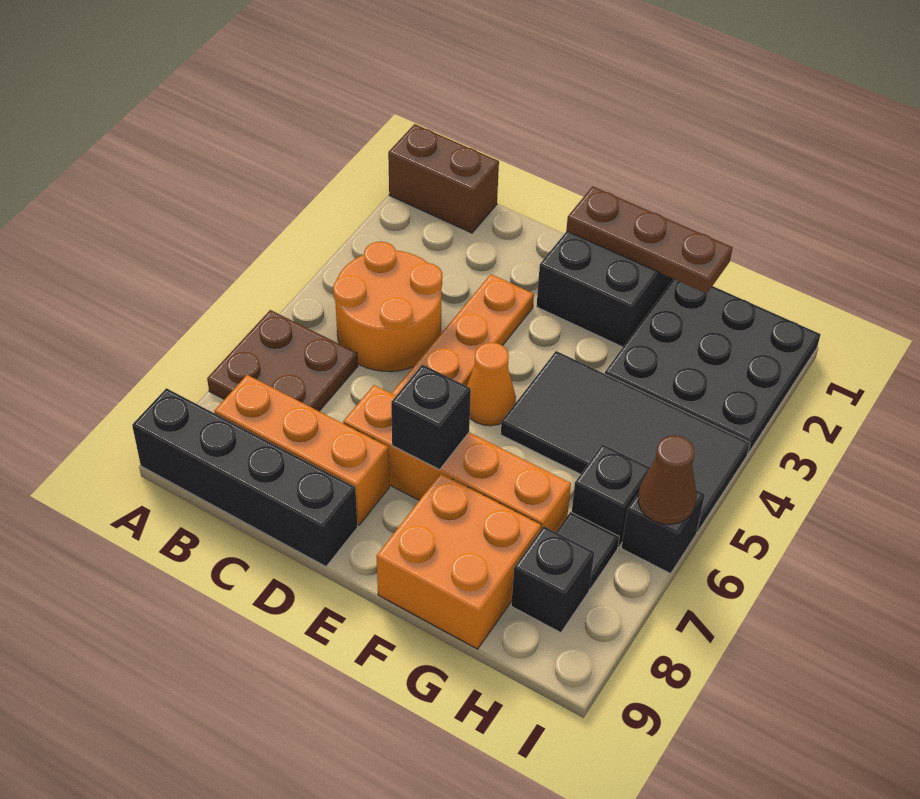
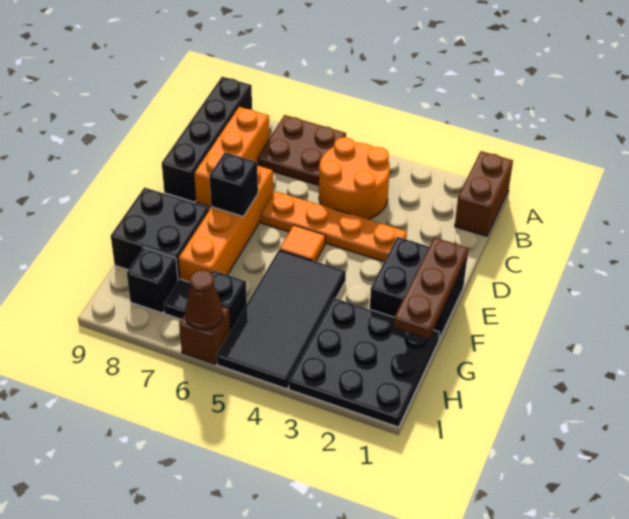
orange 1x1 cone [467,342,516,426] -> orange 1x1 tile [280,225,325,261]
orange 2x2 brick [377,474,541,649] -> black 2x2 brick [111,188,209,281]
black 1x1 brick [621,490,705,574] -> brown 1x1 brick [179,306,231,364]

